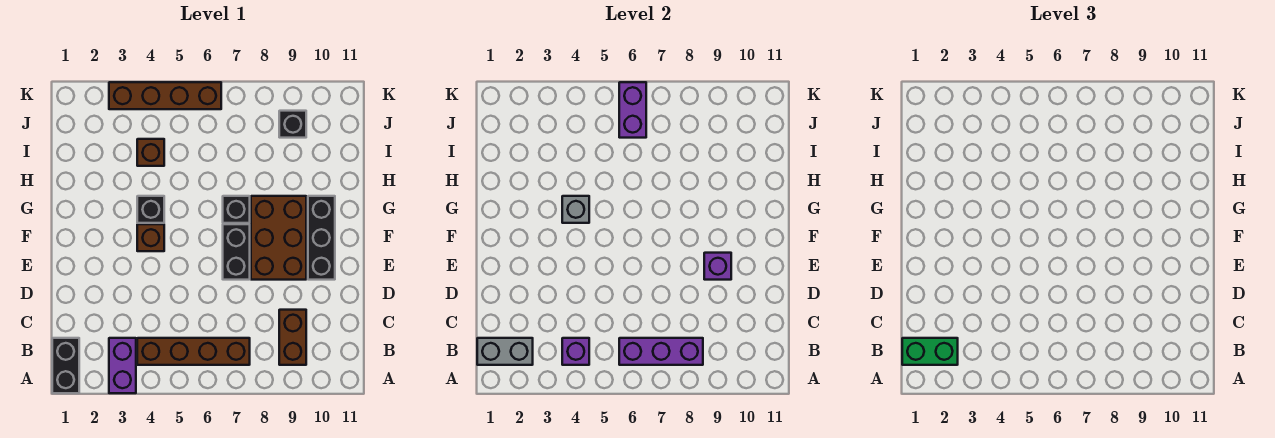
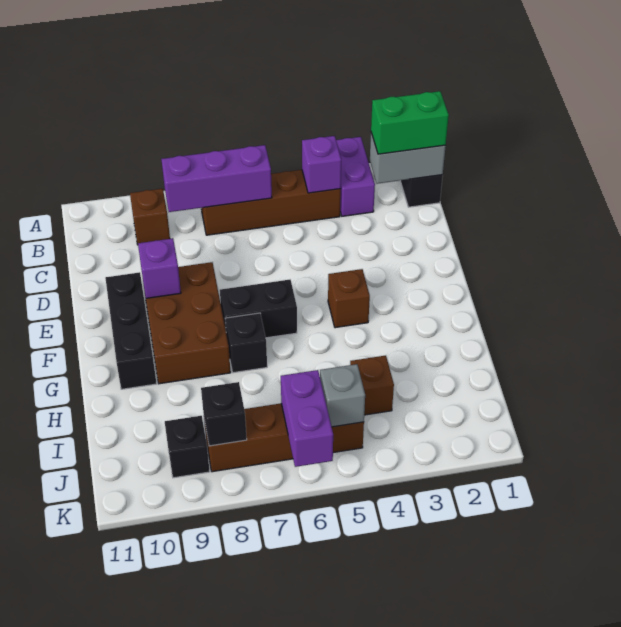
brown 1x2 brick [279,310,306,365] -> brown 1x1 brick [130,189,170,245]
black 1x2 brick [223,224,250,280] -> black 1x2 brick turned to [220,280,297,338]
black 1x1 brick [137,196,164,223] -> black 1x1 brick moved to [201,382,247,446]
grey 1x1 brick [562,196,589,223] -> grey 1x1 brick moved to [320,364,365,427]
brown 1x4 brick [109,82,221,109] -> brown 1x4 brick moved to [204,403,364,472]

